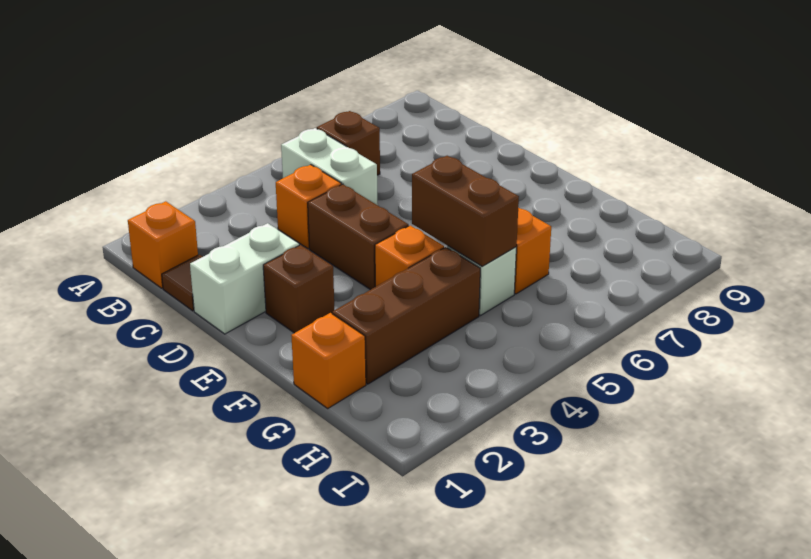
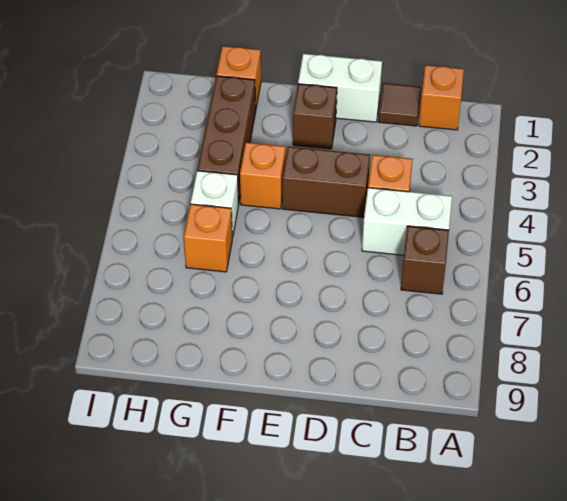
white 1x2 brick [190,223,299,334] -> white 1x2 brick turned to [298,54,382,122]
brown 1x2 brick [412,156,519,266] -> none

